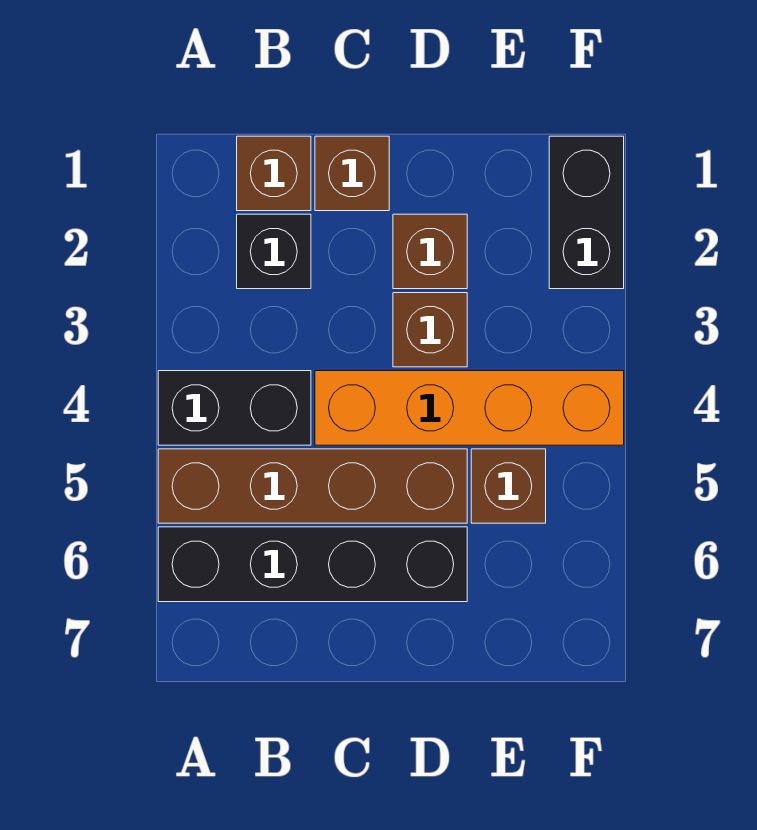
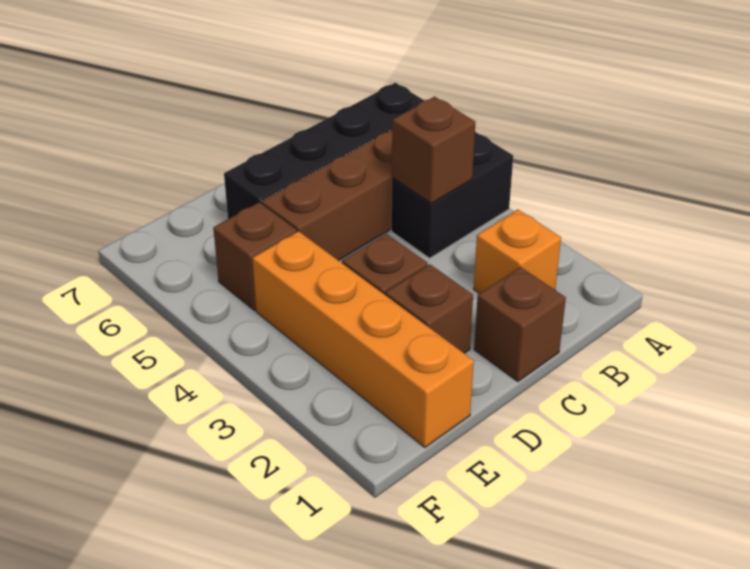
brown 1x1 brick [237,136,311,211] -> brown 1x1 brick moved to [392,97,475,203]
black 1x1 brick [237,214,311,289] -> orange 1x1 brick [474,210,561,294]
orange 1x4 brick [315,371,624,445] -> orange 1x4 brick turned to [252,231,474,447]
black 1x2 brick [549,136,624,289] -> none

